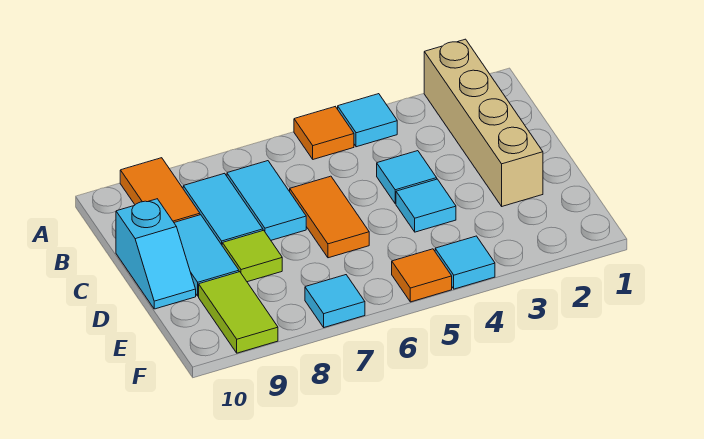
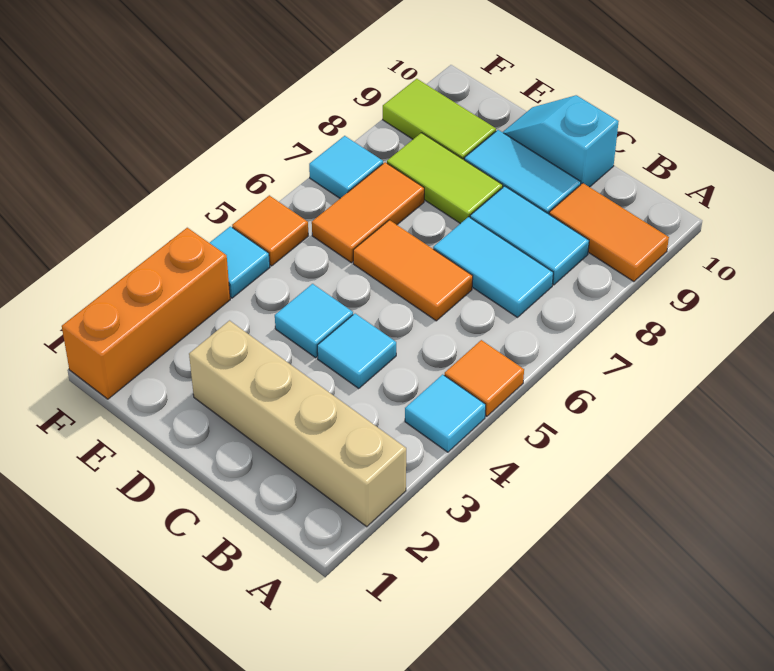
lime 1x1 tile [222,230,282,282] -> lime 1x2 tile [387,133,503,224]
none -> orange 1x2 tile [312,162,424,263]
none -> orange 1x3 brick [62,228,230,399]

